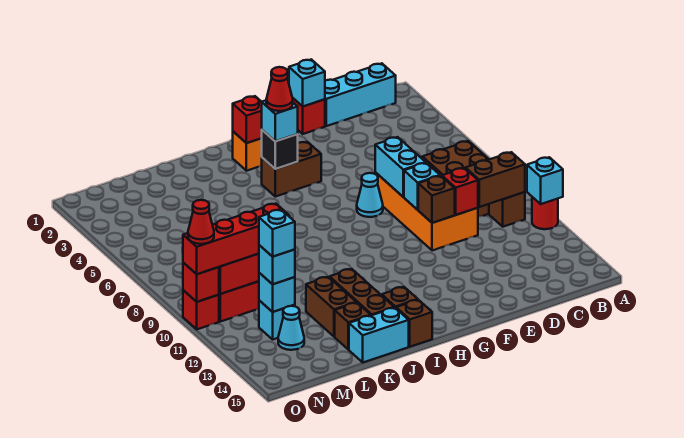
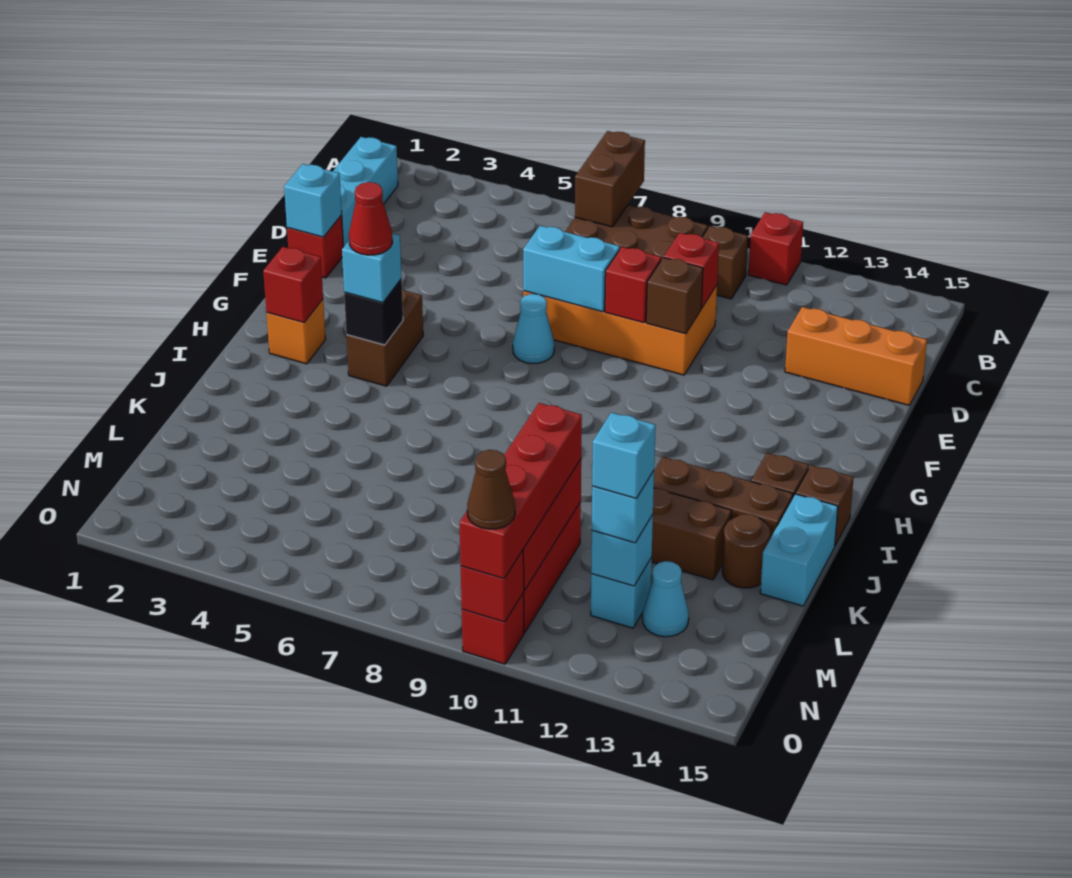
red 1x1 round brick [532,197,558,229] -> red 1x1 brick [749,212,803,285]
cyan 1x1 brick [527,157,563,204] -> none
brown 1x2 brick [465,152,525,207] -> brown 1x2 brick moved to [575,131,645,227]
none -> orange 1x3 brick [785,307,927,405]
cyan 1x1 brick [404,163,440,210] -> red 1x1 brick [605,247,661,323]
brown 1x1 brick [335,303,371,350] -> brown 1x1 round brick [722,514,770,588]
red 1x1 cone [188,200,214,244] -> brown 1x1 cone [467,450,515,529]

